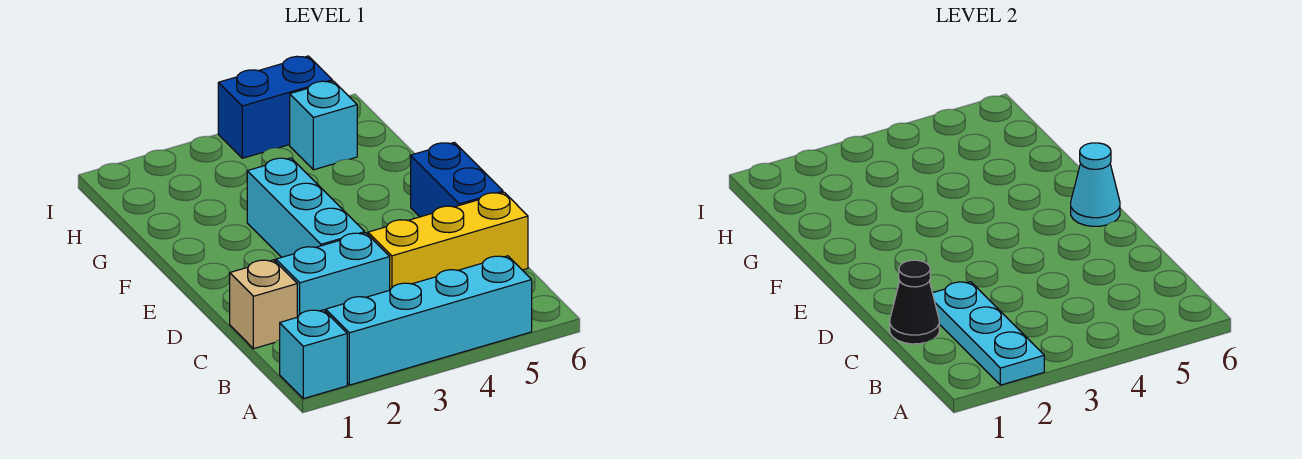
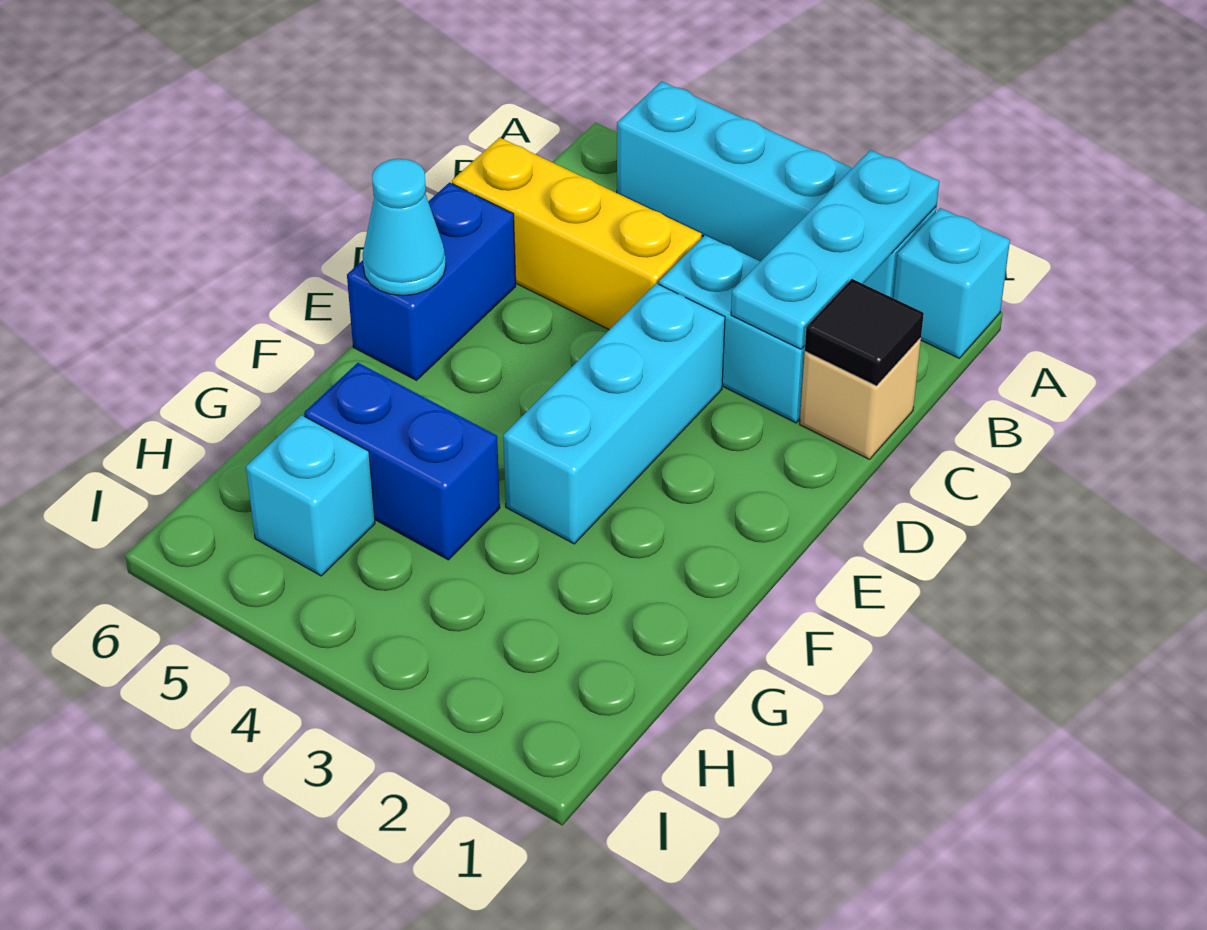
black 1x1 cone [890,260,939,344] -> black 1x1 tile [805,279,924,386]
blue 1x2 brick [218,56,332,158] -> blue 1x2 brick moved to [304,363,500,560]

